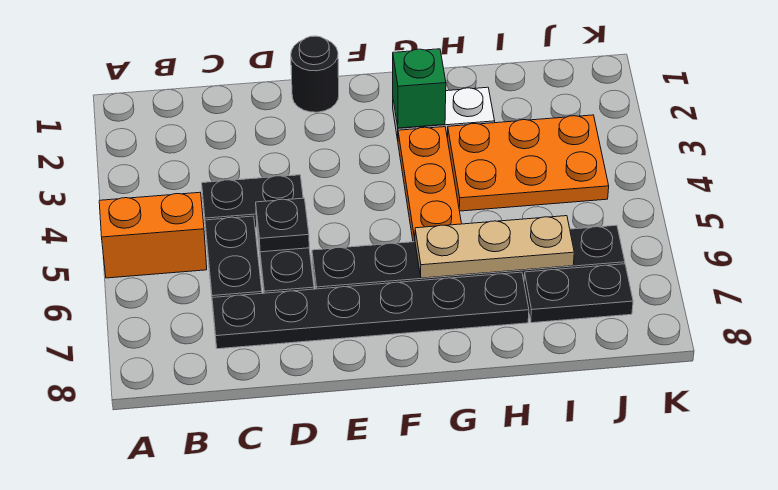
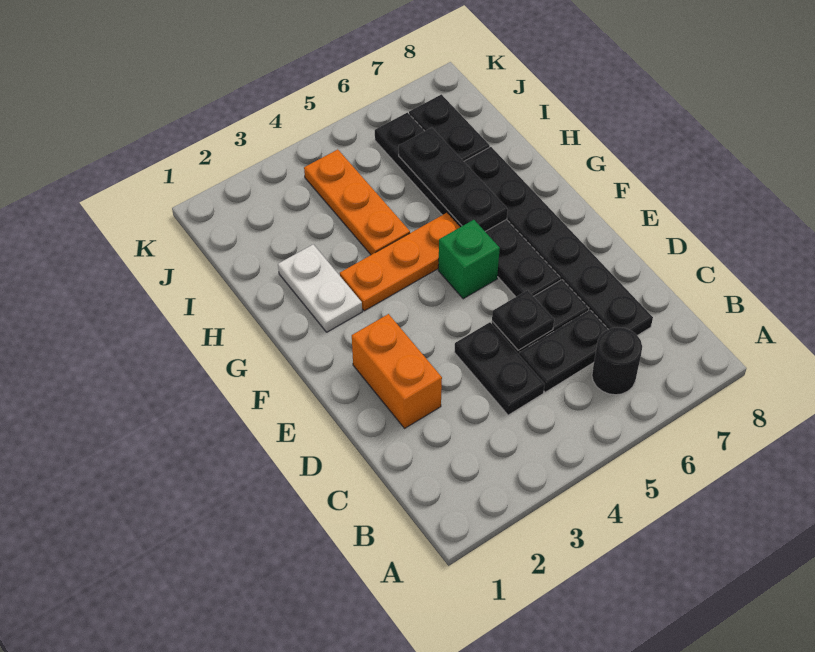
orange 1x2 brick [99,192,207,278] -> orange 1x2 brick moved to [352,314,442,428]
black 1x1 round brick [291,36,339,112] -> black 1x1 round brick moved to [592,327,642,395]
green 1x1 brick [393,49,446,128] -> green 1x1 brick moved to [438,220,500,299]
tan 1x3 plate [415,216,574,278] -> black 1x3 plate [399,128,508,231]
orange 2x3 plate [447,115,609,211] -> orange 1x3 plate [304,150,410,255]

